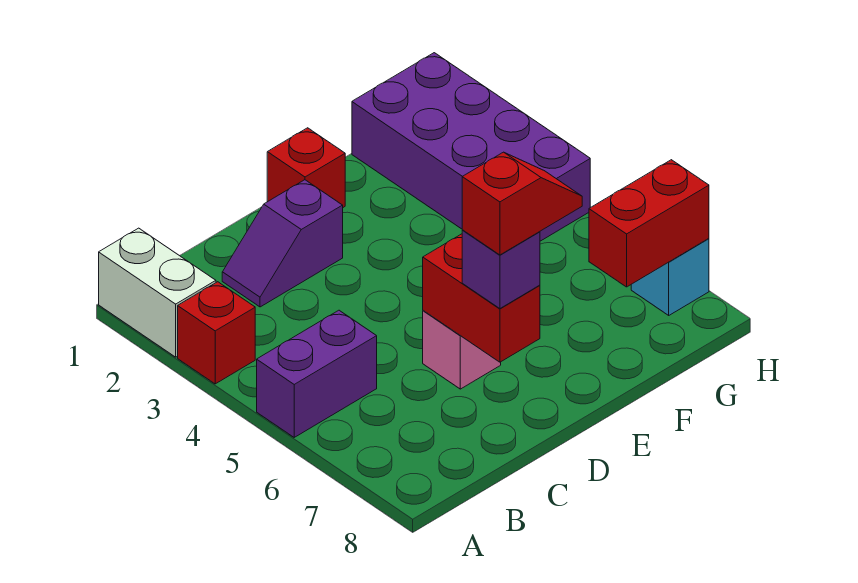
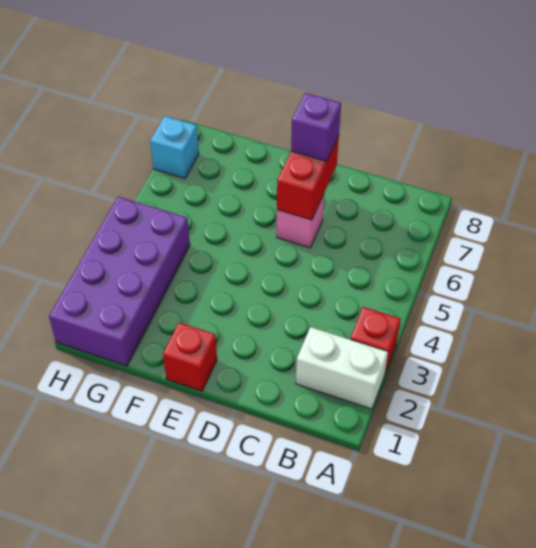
white 1x2 brick [99,228,216,357] -> white 1x2 brick turned to [296,327,388,409]
purple 1x2 brick [257,310,377,437] -> none
purple 1x2 slope [222,180,343,307] -> none
red 1x2 slope [462,152,582,255] -> none
red 1x2 brick [589,160,709,287] -> none

